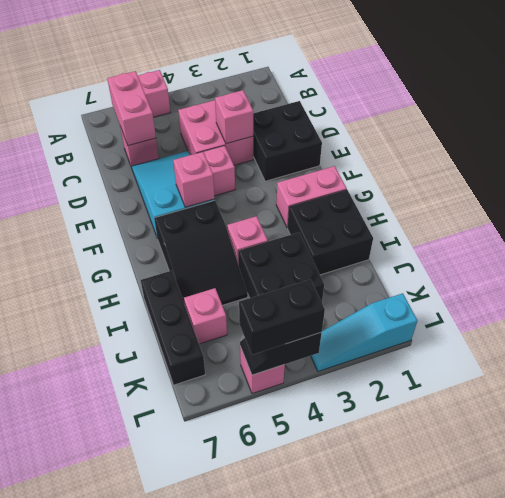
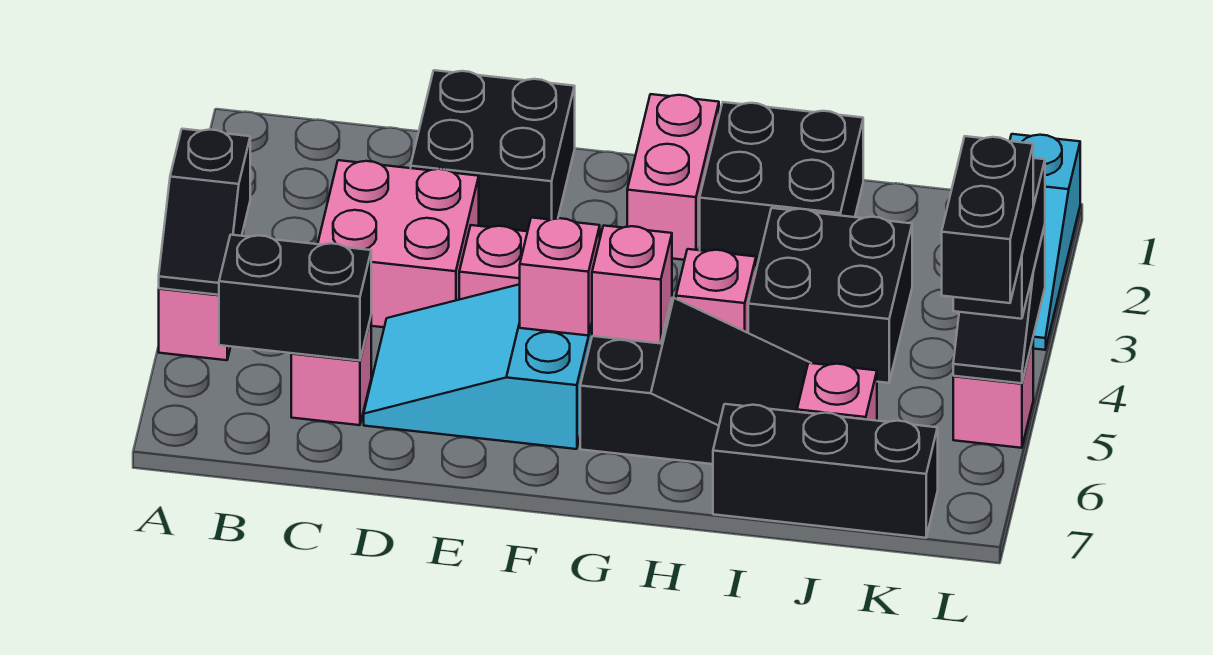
none -> black 1x2 slope [159,129,250,295]
pink 1x2 brick [107,71,156,146] -> black 1x2 brick [219,235,371,361]
pink 1x1 brick [215,90,253,144] -> pink 1x1 brick moved to [592,226,672,344]
none -> black 1x2 brick [942,136,1033,303]

